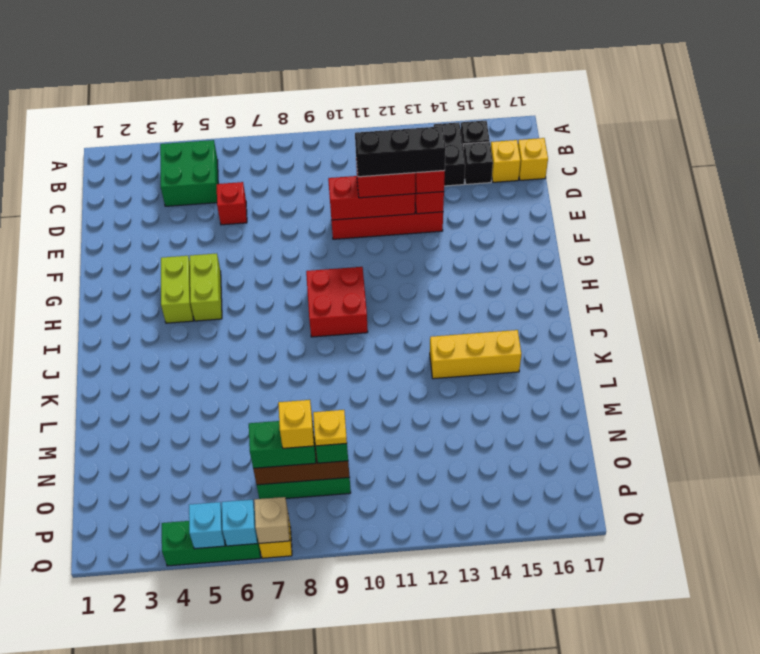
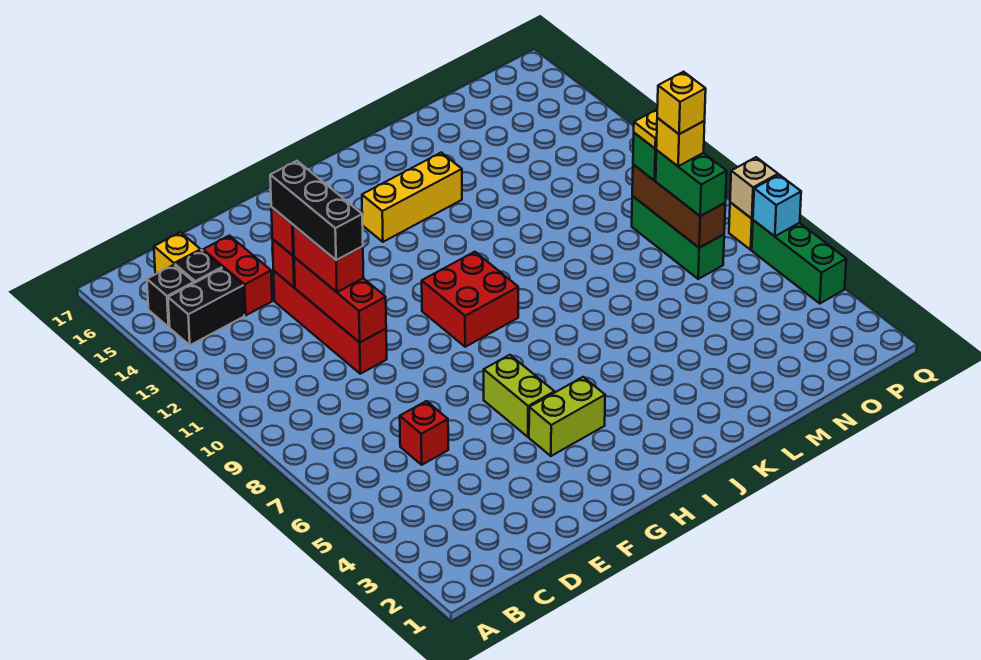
green 2x2 brick [160,140,218,206] -> none
yellow 1x1 brick [518,138,548,180] -> yellow 1x1 brick moved to [657,72,706,134]
none -> red 1x2 brick [203,236,272,315]
lime 1x2 brick [190,253,222,321] -> lime 1x2 brick turned to [484,355,555,437]
yellow 1x3 brick [430,330,521,379] -> yellow 1x3 brick turned to [362,153,462,242]
cyan 1x1 brick [189,502,225,549] -> none

